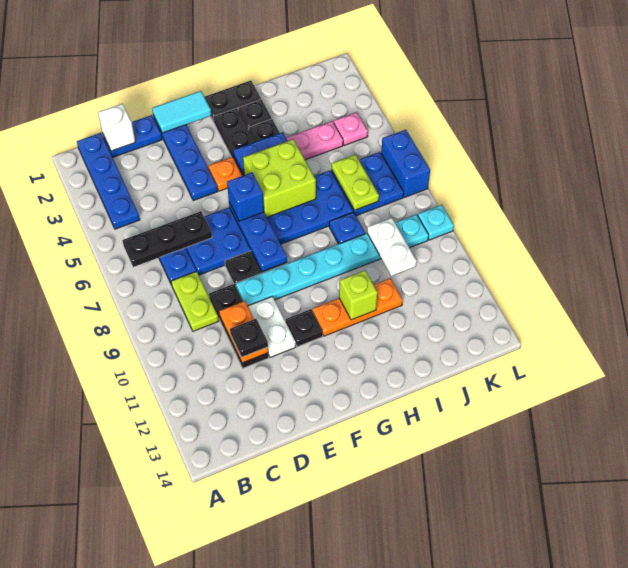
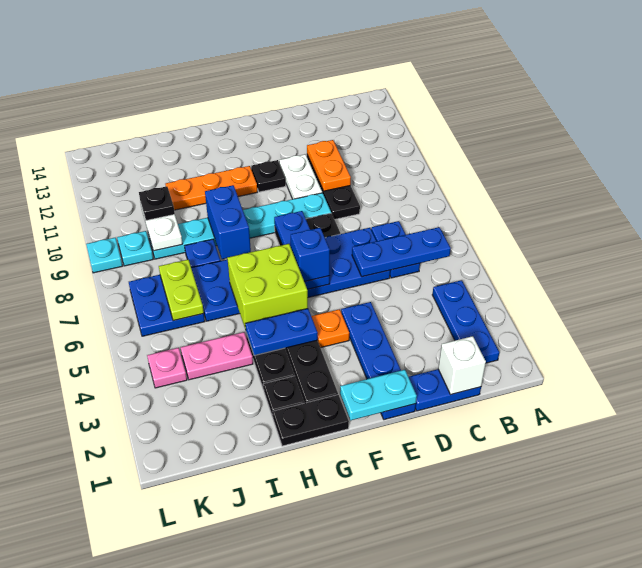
blue 1x4 plate [77,133,140,229] -> blue 1x3 plate [432,280,499,363]
black 1x3 plate [122,211,212,267] -> blue 1x3 plate [352,227,451,277]
lime 1x2 plate [171,271,219,331] -> none
black 1x1 plate [230,319,268,357] -> black 1x1 plate moved to [139,186,175,220]
cyan 1x2 tile [152,91,211,133] -> cyan 1x2 plate [340,370,417,420]
lime 1x1 brick [339,270,378,320] -> none
blue 1x2 brick [381,130,430,197] -> blue 1x2 brick moved to [205,185,251,259]

